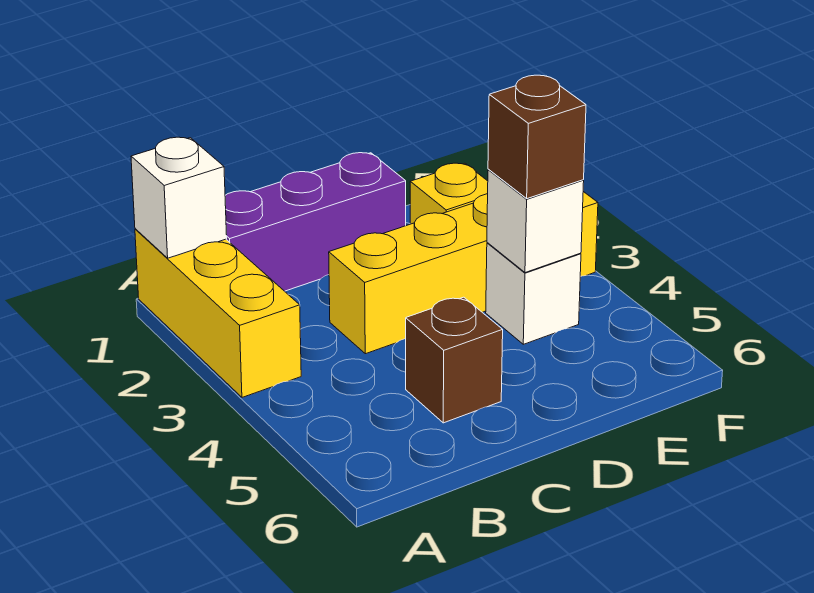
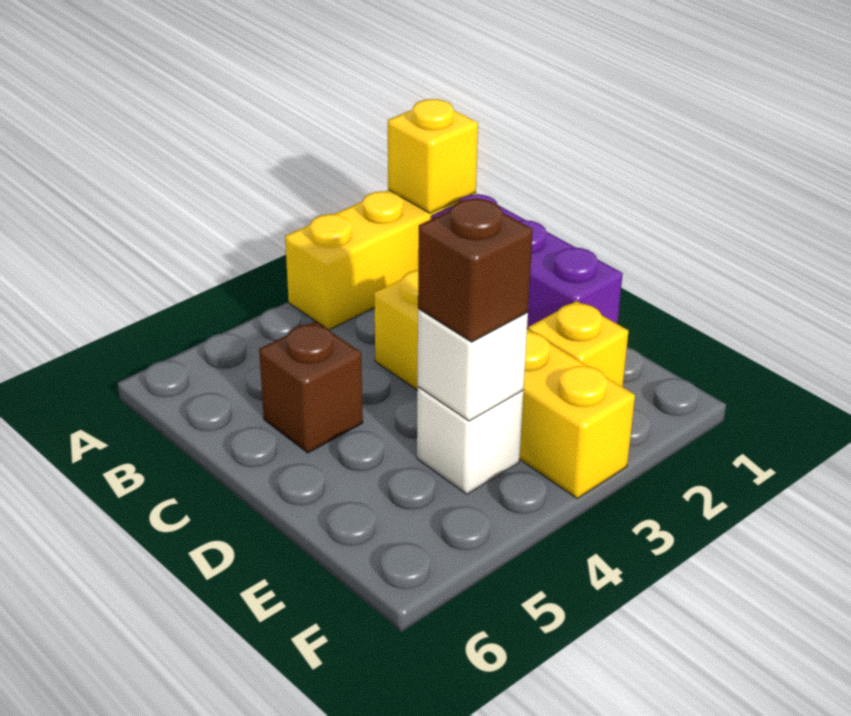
white 1x1 brick [131,137,227,258] -> yellow 1x1 brick [388,99,478,213]

